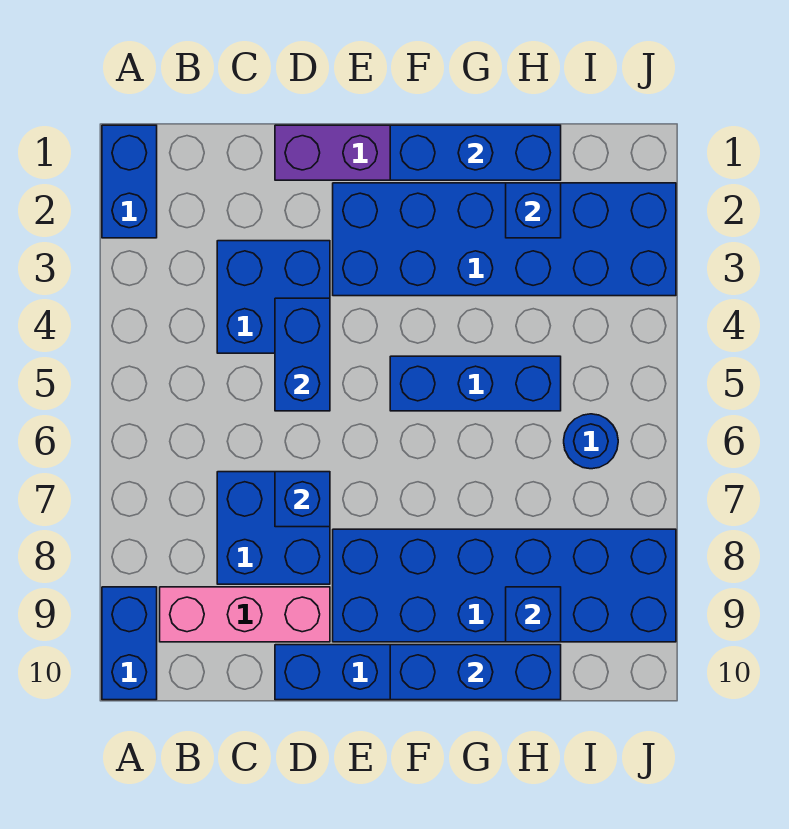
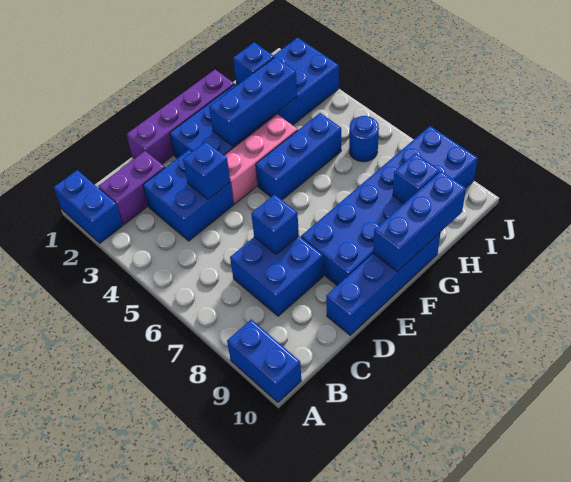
none -> purple 1x2 brick [98,151,165,224]
pink 1x3 brick [160,587,330,642] -> pink 1x3 brick moved to [224,114,298,204]
blue 1x2 brick [275,298,330,411] -> blue 1x1 brick [183,142,230,199]
blue 1x3 brick [390,125,561,180] -> blue 1x3 brick moved to [209,57,297,146]

